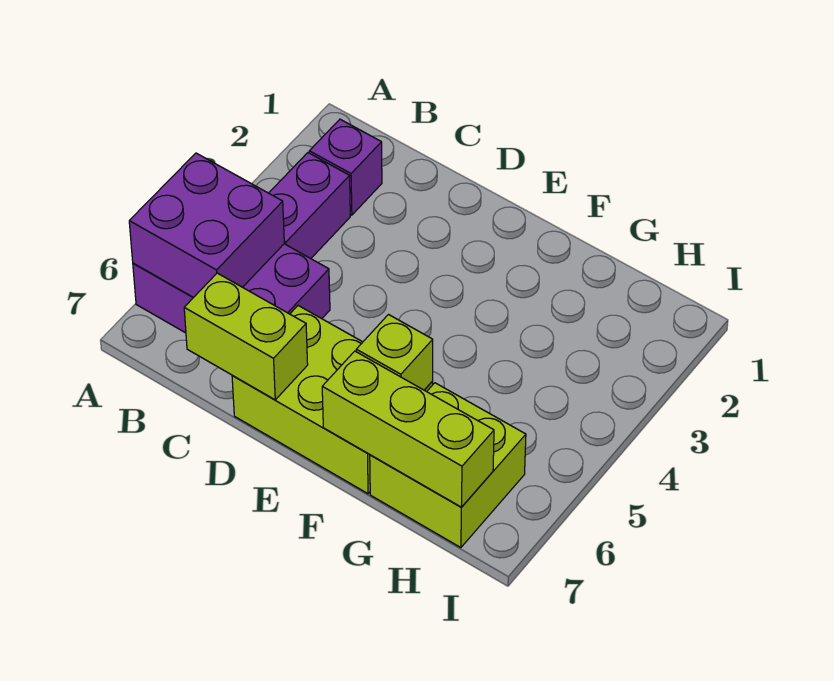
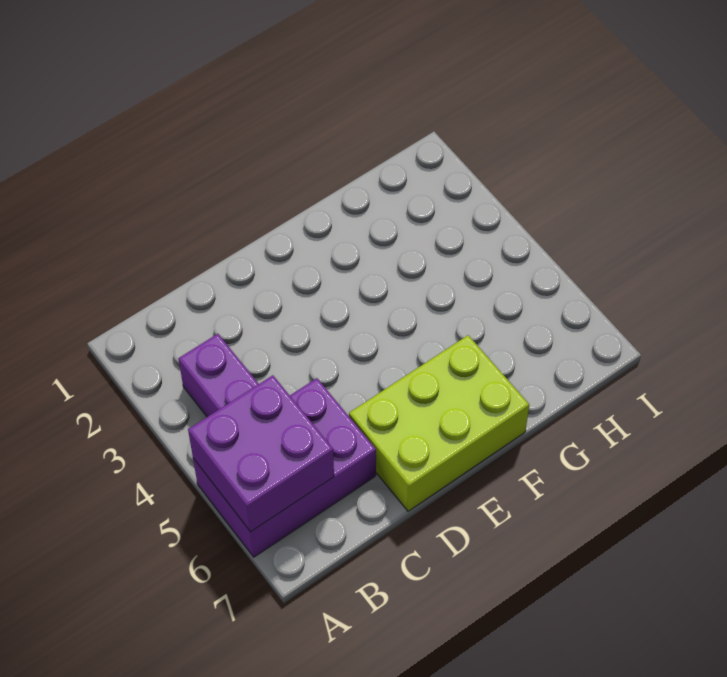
purple 1x1 brick [309,119,382,215] -> none
lime 1x2 brick [184,273,308,400] -> none
lime 1x1 brick [356,315,433,390] -> none
lime 1x3 brick [322,351,494,507] -> none
lime 2x2 brick [370,383,526,548] -> none

